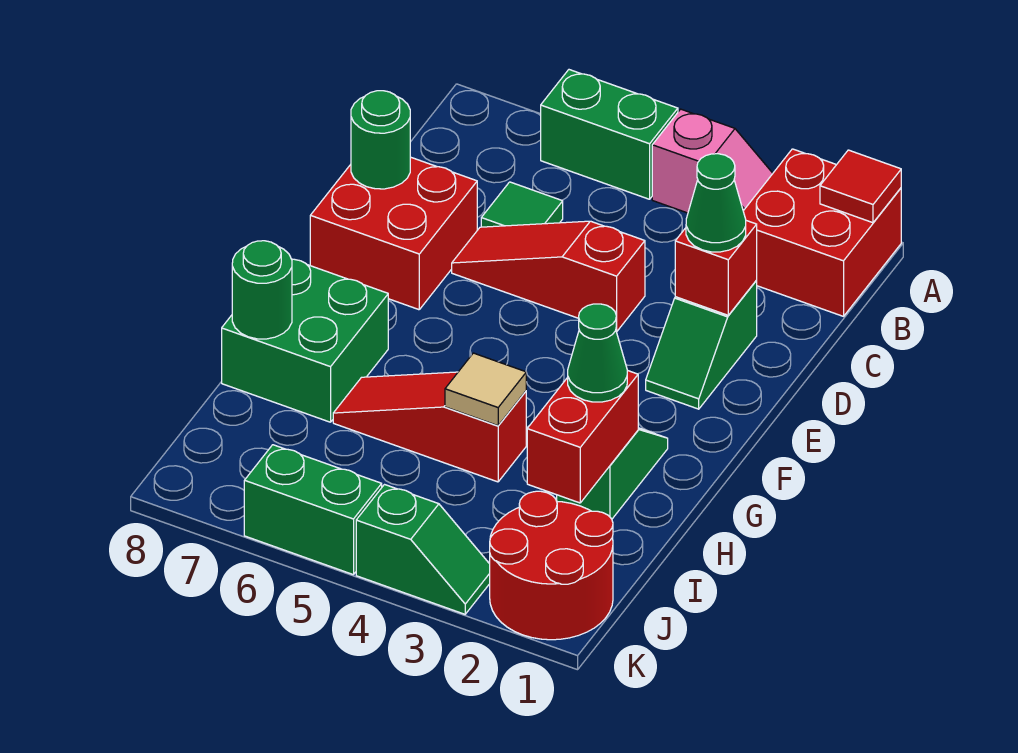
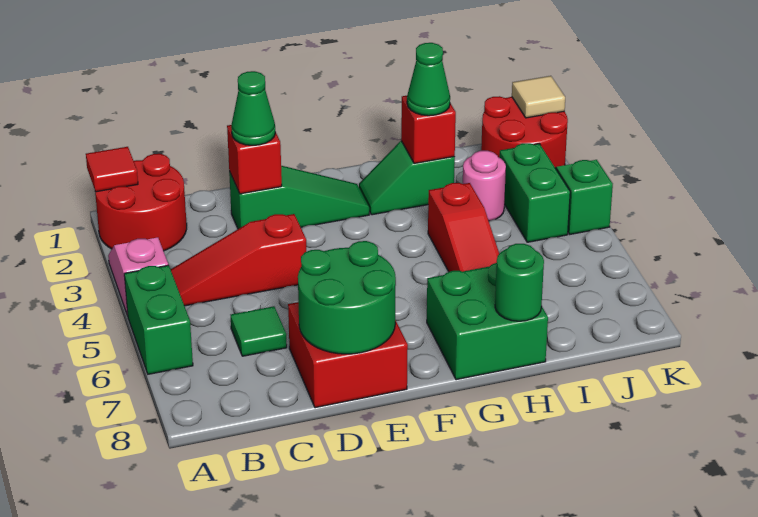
red 2x2 brick [743,149,901,316] -> red 2x2 round brick [95,154,187,251]
green 1x2 slope [646,281,757,409] -> green 1x3 slope [229,166,369,229]
red 1x3 slope [452,221,645,332] -> red 1x3 slope turned to [171,214,306,306]
green 1x1 round brick [351,91,410,189] -> green 2x2 round brick [298,241,396,354]
red 1x2 brick [527,370,638,503] -> red 1x1 brick [401,96,456,164]
tan 1x1 tile [445,353,526,426] -> tan 1x1 tile moved to [512,76,565,118]
none -> pink 1x1 round brick [463,151,506,221]
green 1x2 brick [244,445,382,575] -> green 1x2 brick moved to [499,143,570,242]

